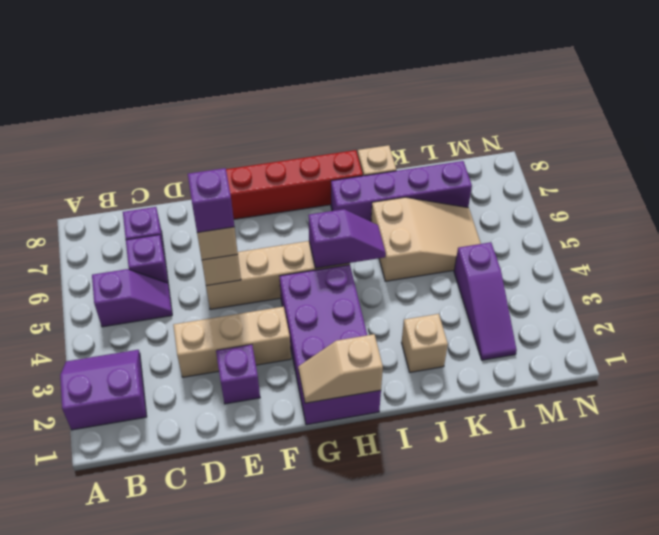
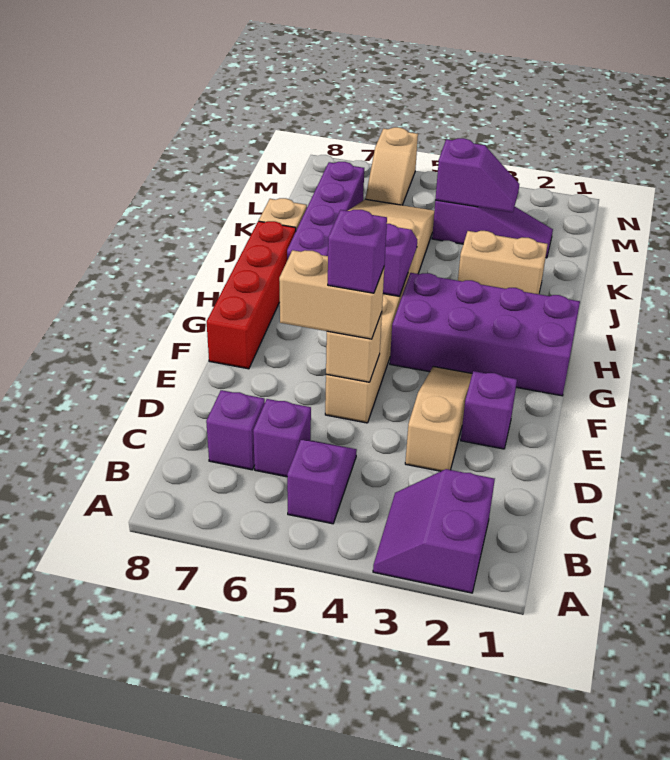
tan 1x3 brick [173,307,291,377] -> tan 1x3 slope [405,366,472,471]
tan 1x2 slope [298,334,383,403] -> tan 1x2 slope moved to [365,127,418,205]
tan 1x1 brick [402,314,448,372] -> tan 1x2 brick [458,231,548,294]
none -> purple 1x2 slope [435,138,519,212]

